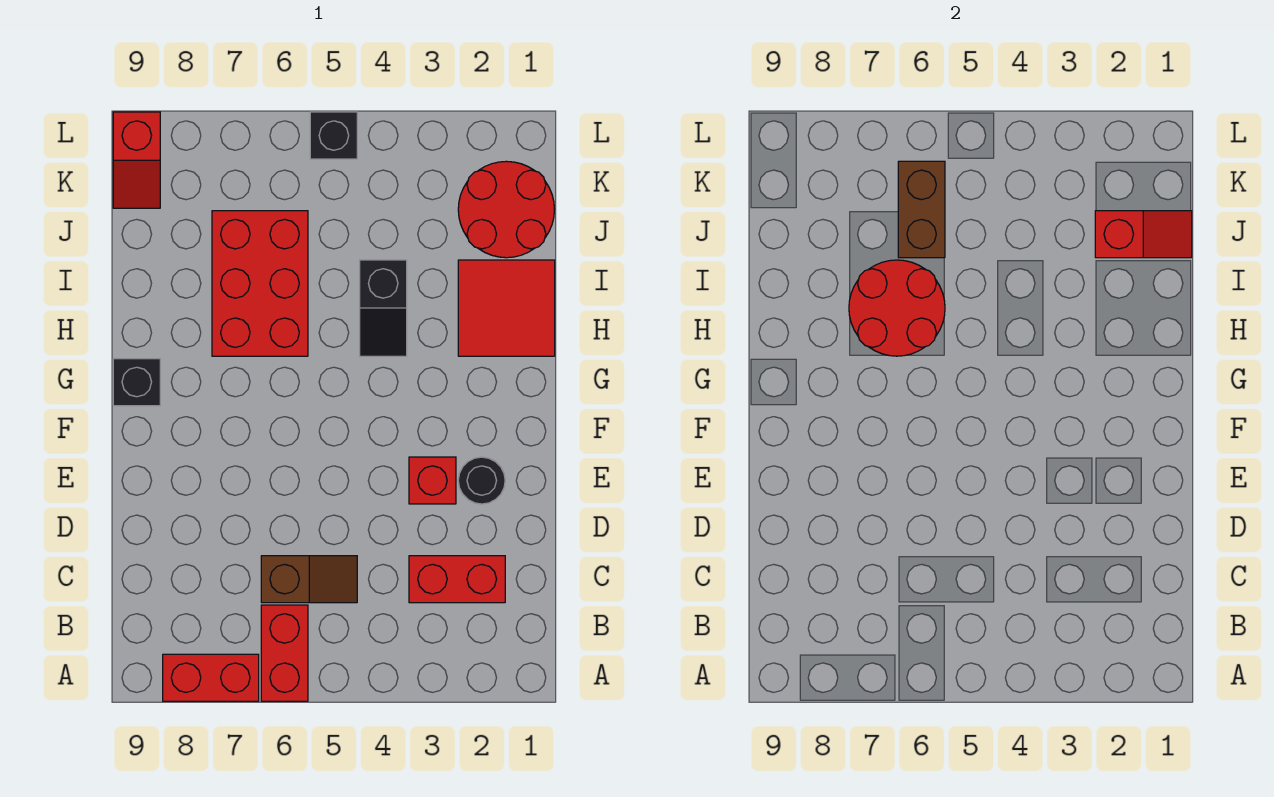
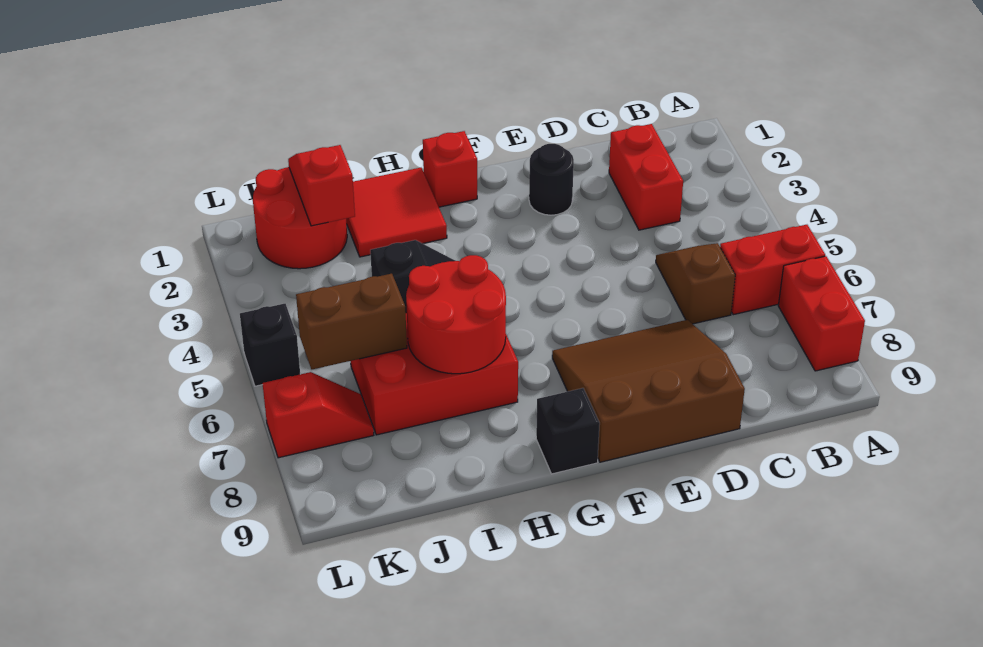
none -> brown 3x3 slope [552,320,745,462]
red 1x1 brick [409,457,456,504] -> red 1x1 brick moved to [423,131,477,207]
red 1x2 slope [113,112,160,208] -> red 1x2 slope moved to [263,372,374,458]

